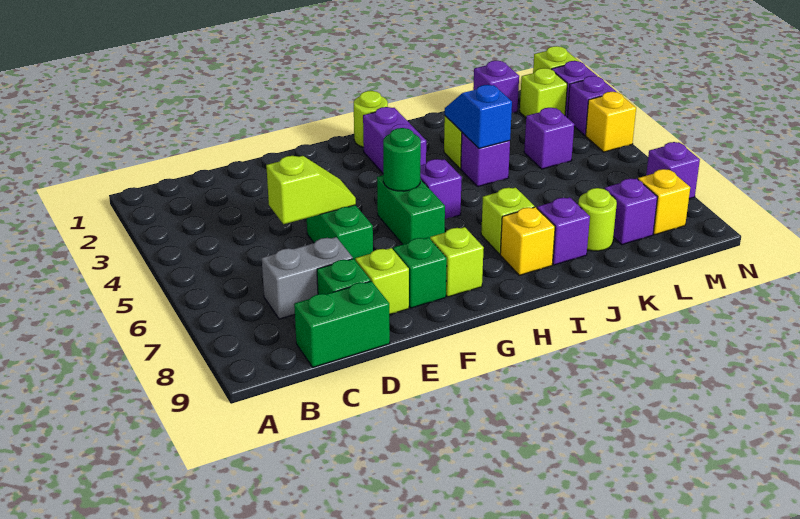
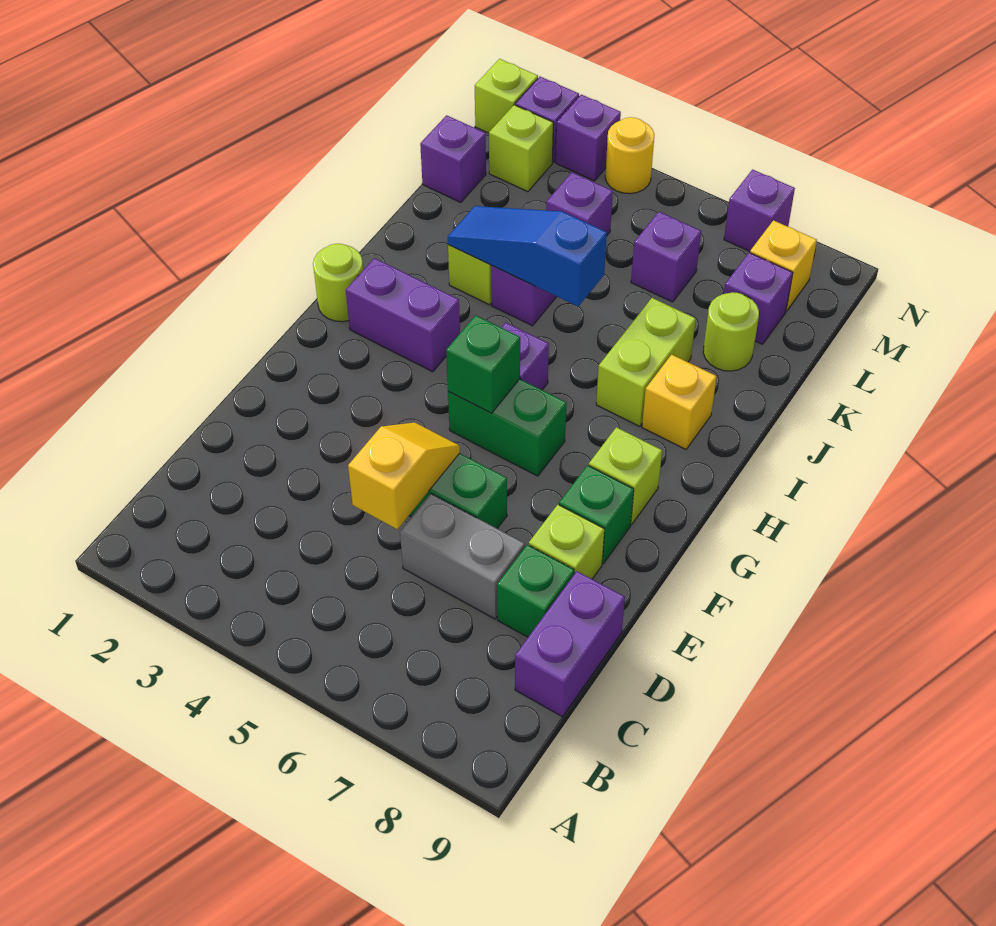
grey 1x2 brick [262,237,353,319] -> grey 1x2 brick turned to [400,493,525,619]
green 1x2 brick [294,281,390,367] -> purple 1x2 brick [515,571,625,717]
lime 1x2 slope [266,156,356,224] -> yellow 1x2 slope [348,423,460,529]
green 1x1 round brick [383,128,421,191] -> green 1x1 brick [446,315,520,413]
lime 1x1 brick [481,188,535,254] -> lime 1x2 brick [596,298,696,426]
blue 1x2 slope [445,85,512,148] -> blue 1x3 slope [448,206,607,306]
purple 1x1 brick [537,197,590,265] -> purple 1x1 brick moved to [631,212,701,302]
yellow 1x1 brick [586,92,636,152] -> yellow 1x1 round brick [605,117,654,194]

